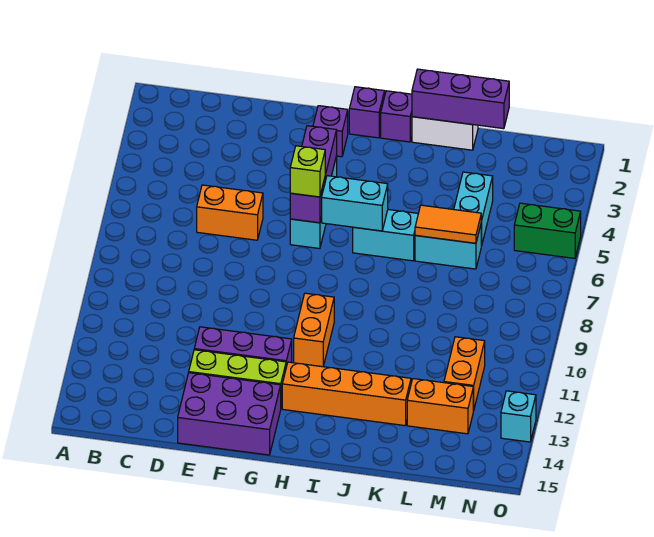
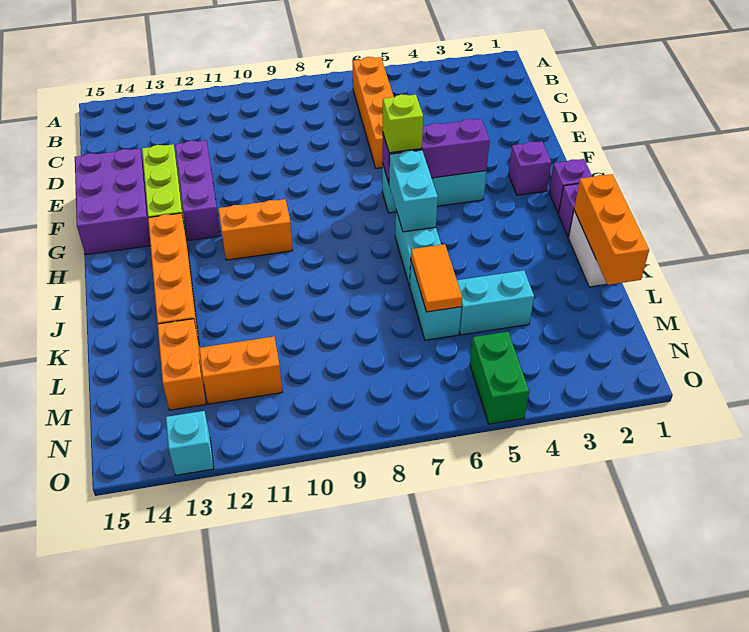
orange 1x2 brick [197,185,263,240] -> orange 1x4 brick [353,57,394,168]
purple 1x3 brick [412,69,509,129] -> orange 1x3 brick [574,174,649,285]

